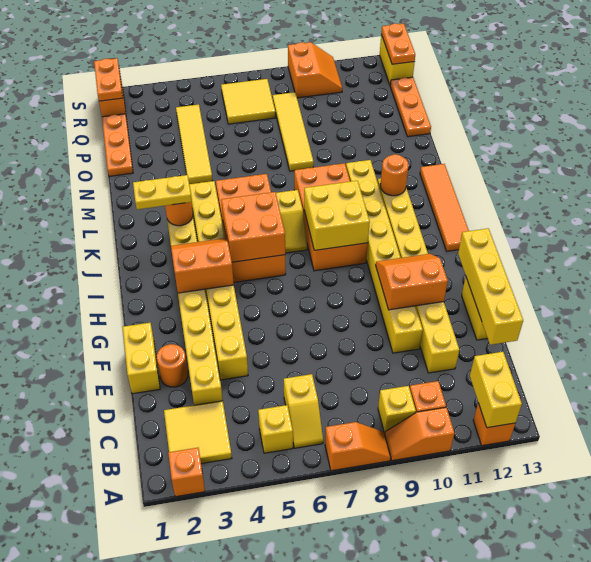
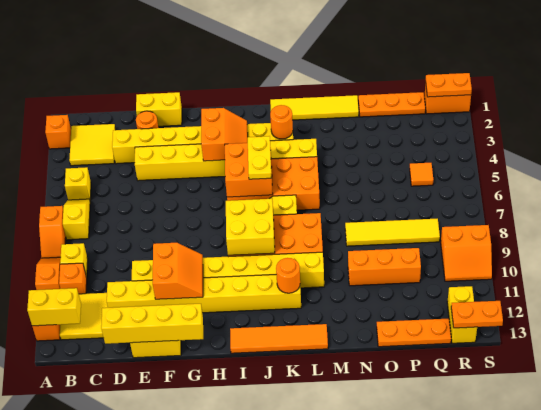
yellow 1x2 slope [284,374,323,448] -> yellow 1x2 slope turned to [63,199,90,240]
yellow 1x2 plate [133,175,192,209] -> yellow 1x2 plate moved to [248,136,272,179]
yellow 1x4 tile [176,104,213,184] -> yellow 1x4 tile moved to [270,95,359,120]
none -> orange 1x3 brick [348,248,421,286]
none -> orange 1x1 tile [410,163,433,186]
yellow 2x2 tile [221,79,276,124] -> yellow 2x2 tile moved to [60,293,108,340]
yellow 1x2 brick [380,35,415,85] -> yellow 1x2 brick turned to [447,286,477,343]

